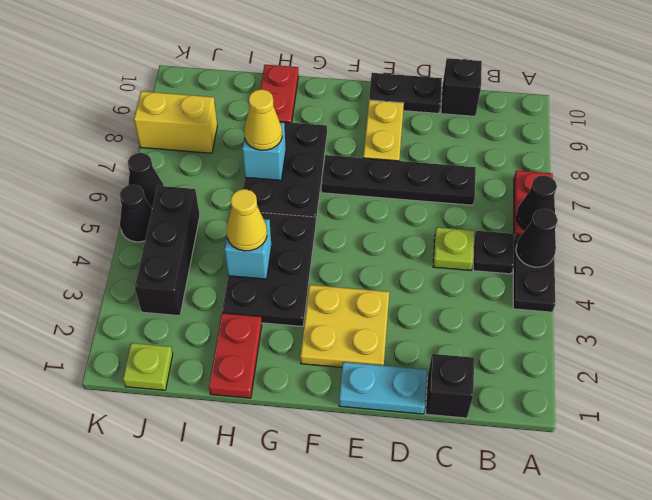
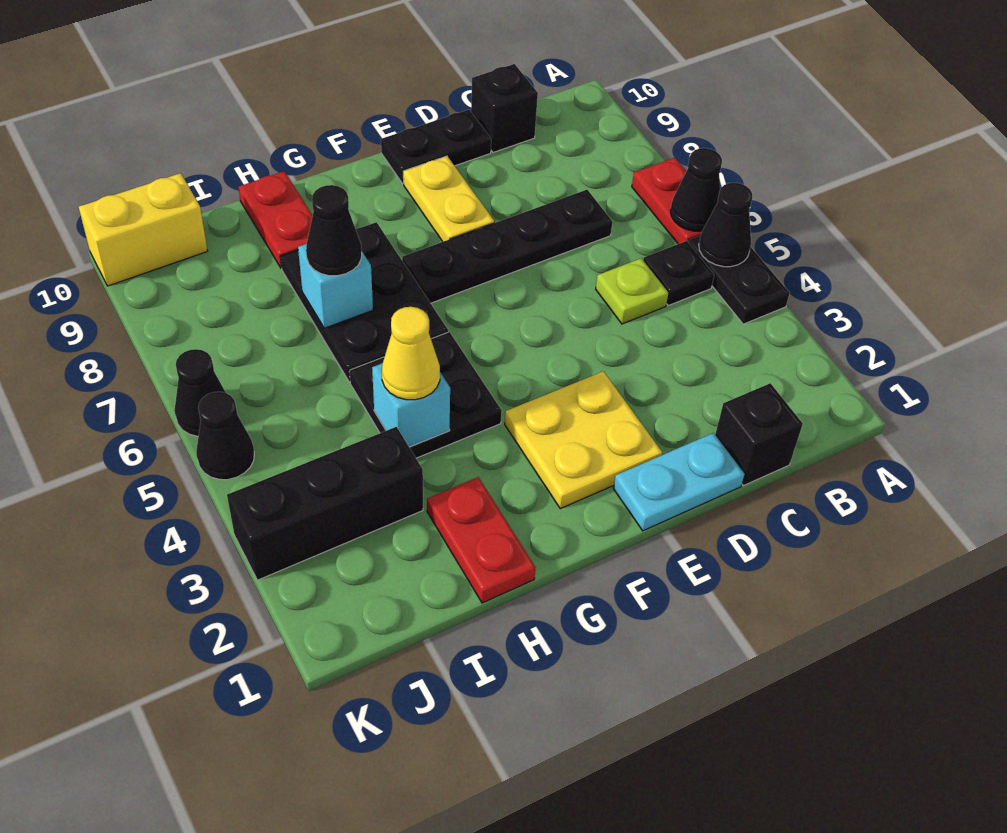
black 2x3 plate [222,213,316,327] -> black 2x2 plate [349,332,502,458]
yellow 1x1 cone [244,89,282,150] -> black 1x1 cone [306,185,362,276]
lime 1x1 plate [123,343,173,390] -> none
black 1x3 brick [135,186,200,316] -> black 1x3 brick turned to [227,427,423,580]
yellow 1x2 brick [134,91,217,153] -> yellow 1x2 brick moved to [79,173,208,286]

